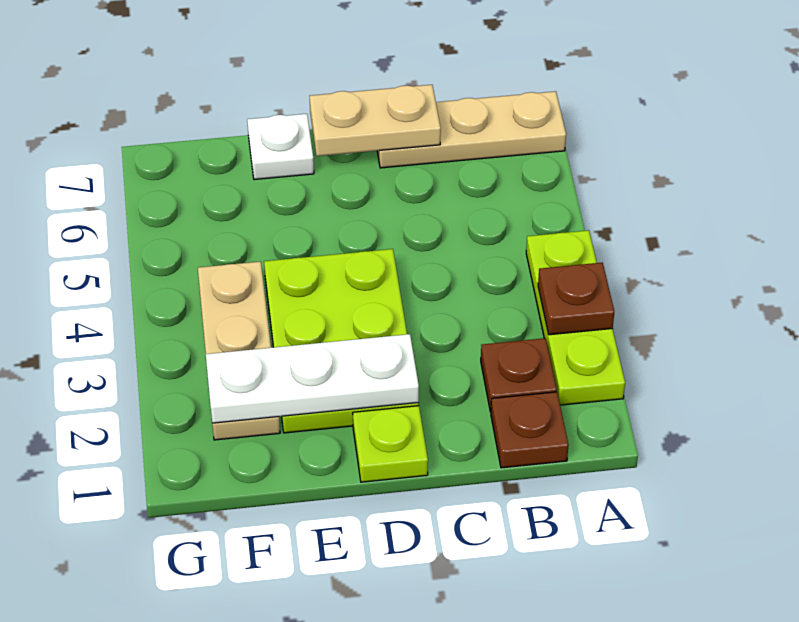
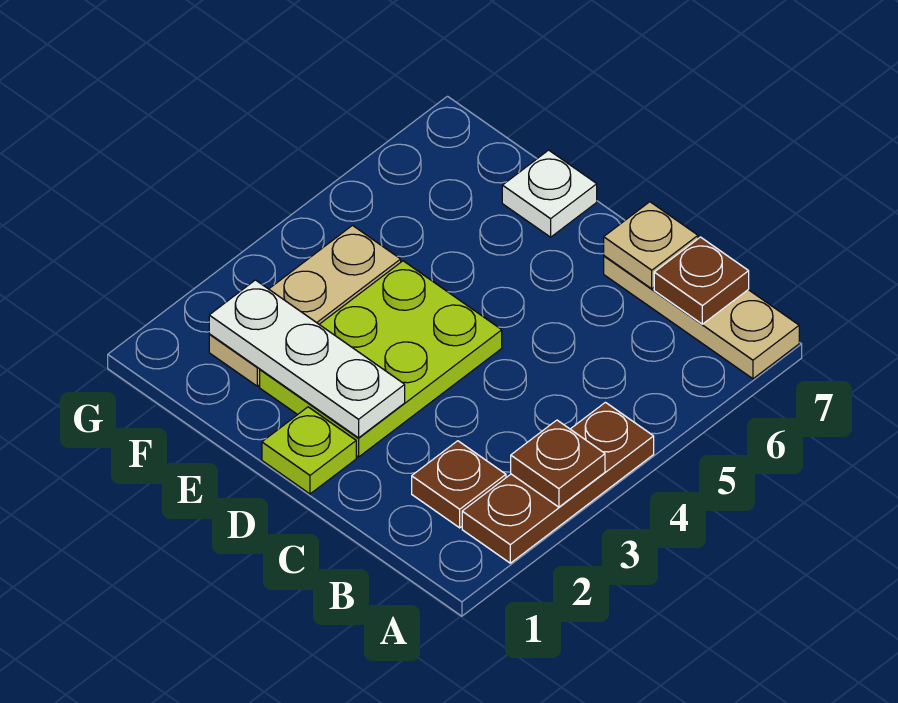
lime 1x3 plate [526,230,625,405] -> brown 1x3 plate [462,402,654,563]
brown 1x1 plate [491,392,569,468] -> brown 1x1 plate moved to [654,237,749,324]
tan 1x2 plate [310,85,441,156] -> tan 1x1 plate [604,202,698,289]

